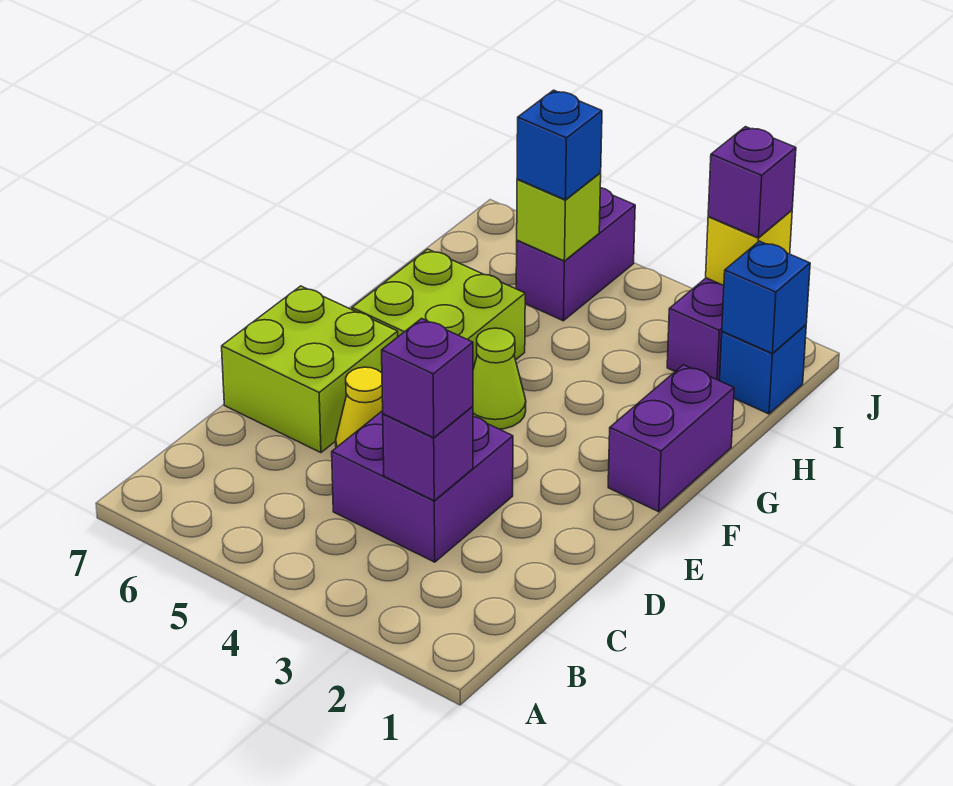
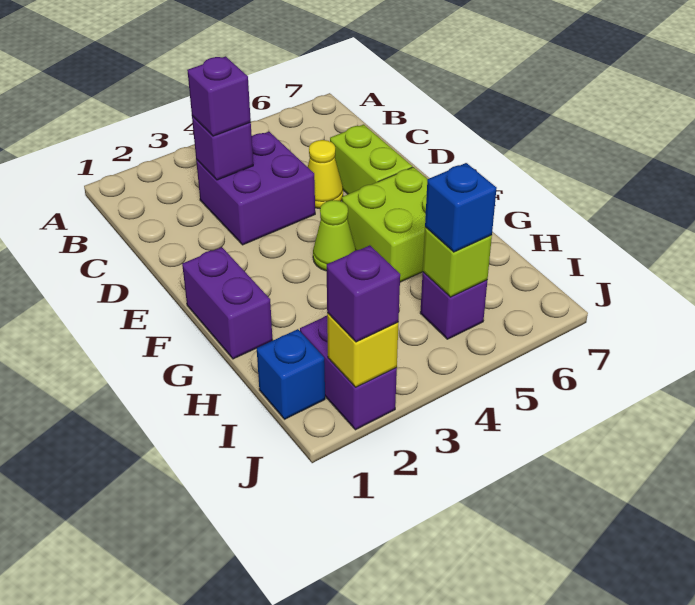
lime 2x2 brick [222,286,398,453] -> lime 1x2 brick [330,125,412,194]
blue 1x1 brick [722,241,810,353] -> none
purple 1x2 brick [516,188,635,321] -> purple 1x1 brick [420,272,487,339]

